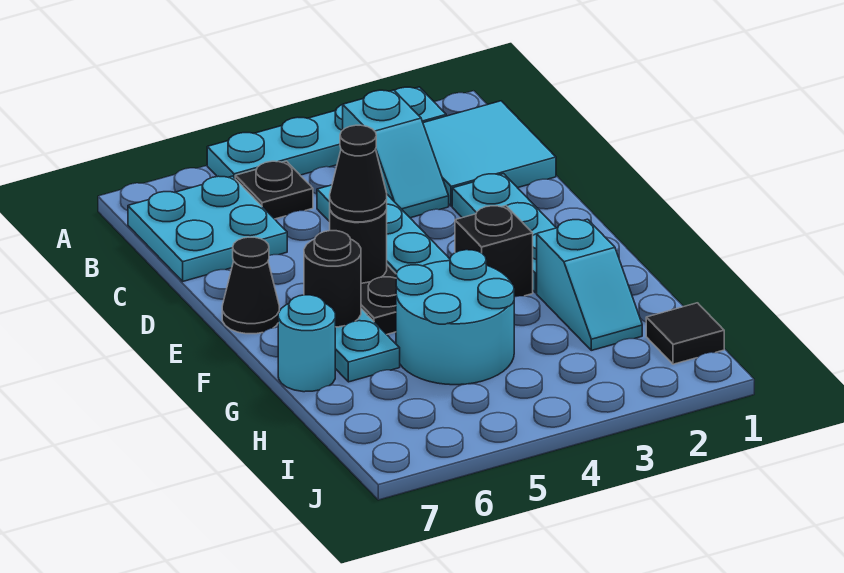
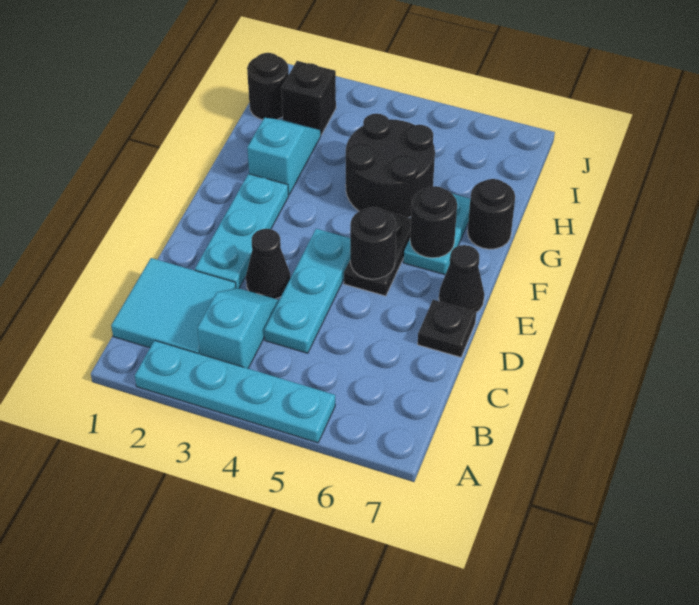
black 1x1 plate [235,161,313,219] -> black 1x1 plate moved to [418,300,476,357]
cyan 2x2 plate [128,176,287,281] -> none
black 1x1 cone [330,125,387,222] -> black 1x1 cone moved to [246,229,290,299]
black 1x1 brick [455,206,533,297] -> black 1x1 brick moved to [281,61,336,135]
cyan 2x2 round brick [396,250,514,385] -> black 2x2 round brick [346,114,435,217]
cyan 1x1 round brick [278,295,335,392] -> black 1x1 round brick [468,179,515,249]
black 1x1 tile [646,303,724,364] -> black 1x1 round brick [247,53,289,120]

